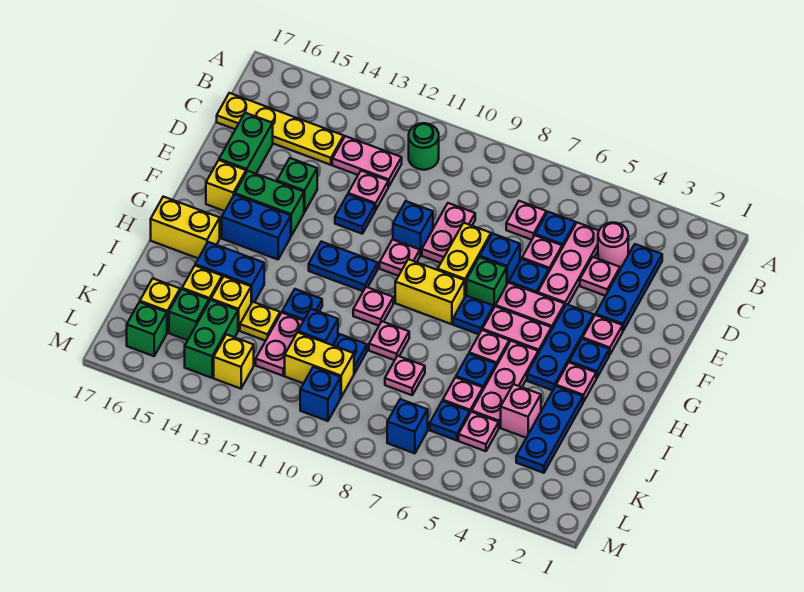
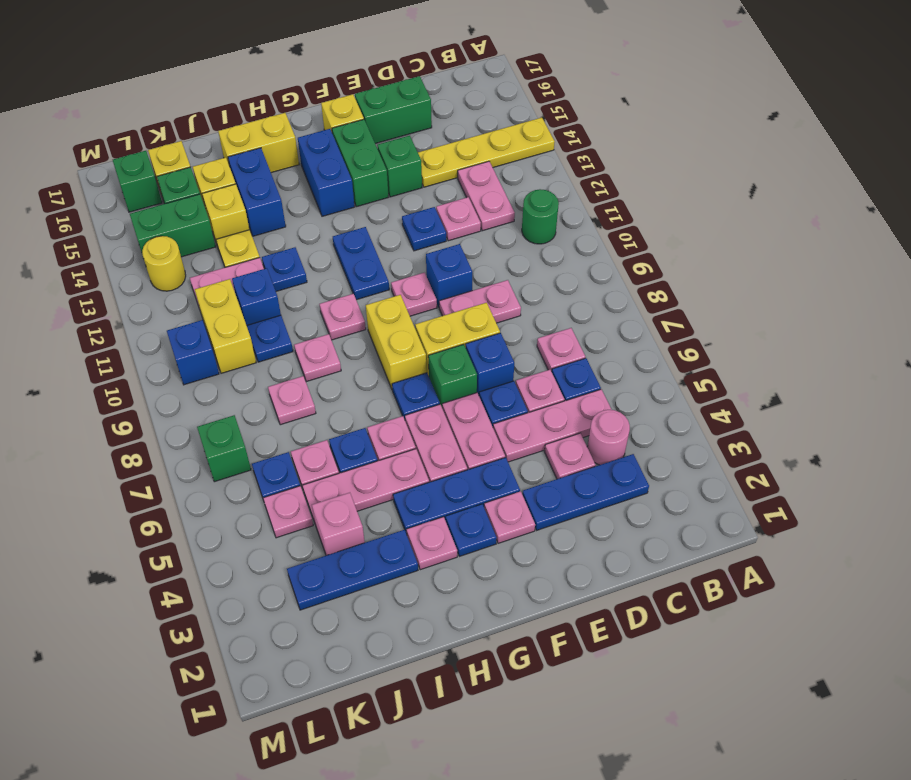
yellow 1x4 plate [217,93,344,165] -> yellow 1x4 plate turned to [418,118,555,187]
yellow 1x2 brick [151,197,220,258] -> yellow 1x2 brick turned to [218,113,299,173]
blue 1x1 brick [387,399,428,453] -> green 1x1 brick [197,415,251,482]
yellow 1x1 brick [214,334,254,389] -> yellow 1x1 round brick [142,236,186,291]

